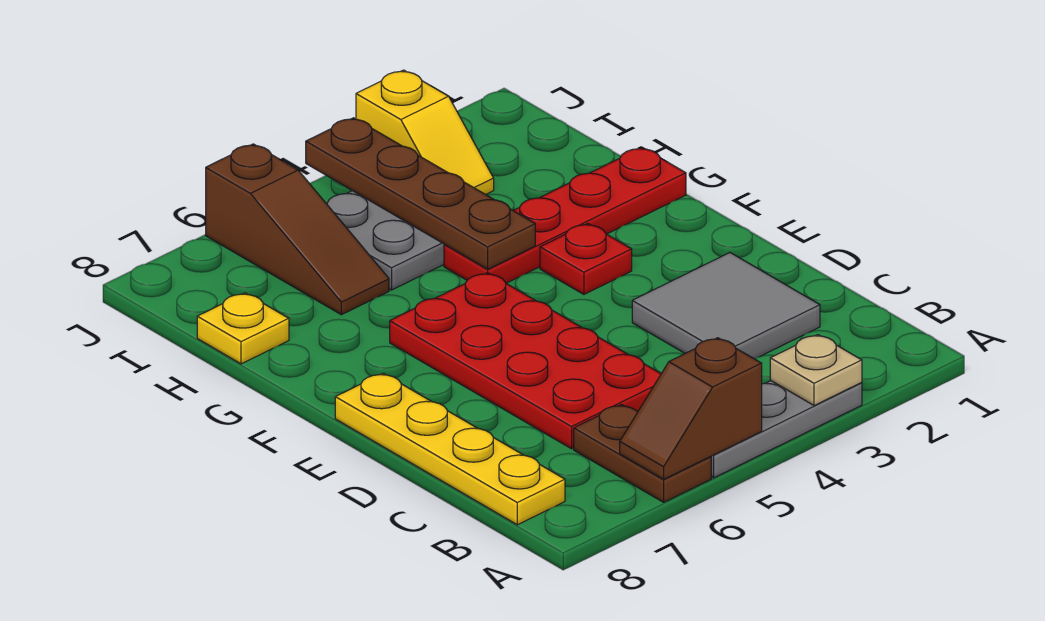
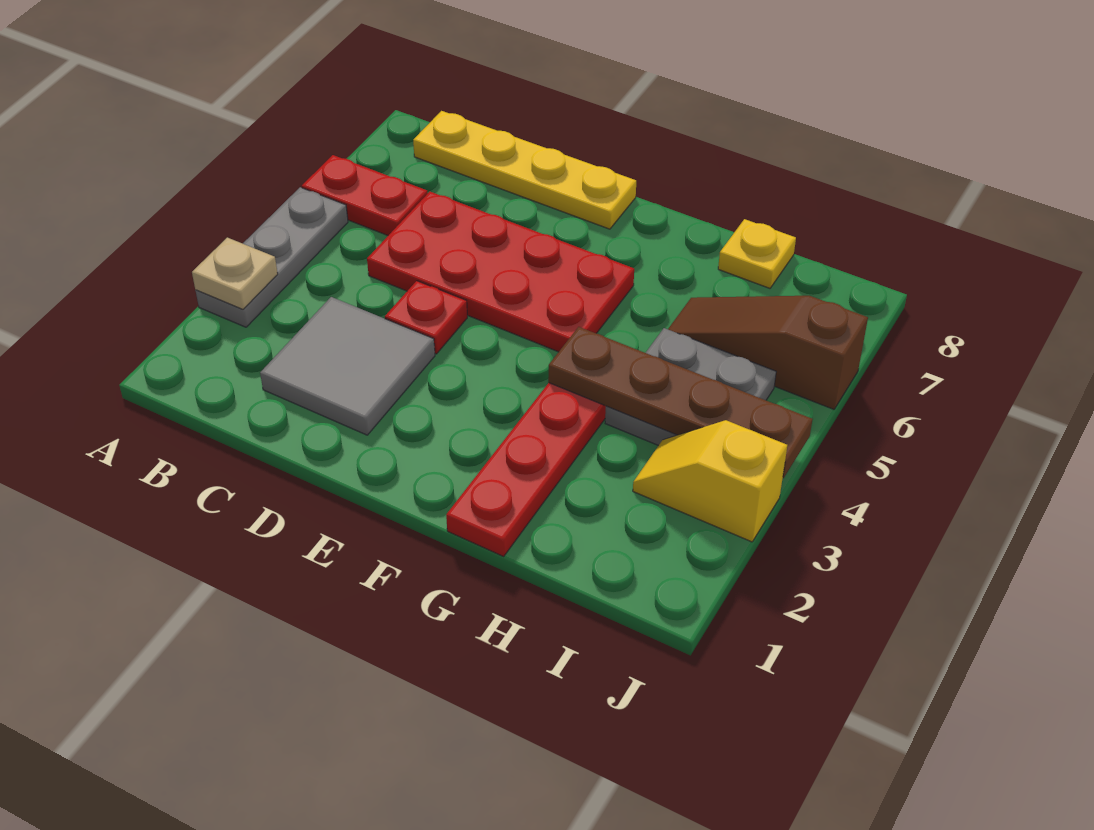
brown 1x2 slope [620,338,762,479] -> none
brown 1x2 plate [574,405,711,502] -> red 1x2 plate [302,155,428,235]
red 1x1 plate [540,224,632,294] -> red 1x1 plate moved to [385,281,467,354]

